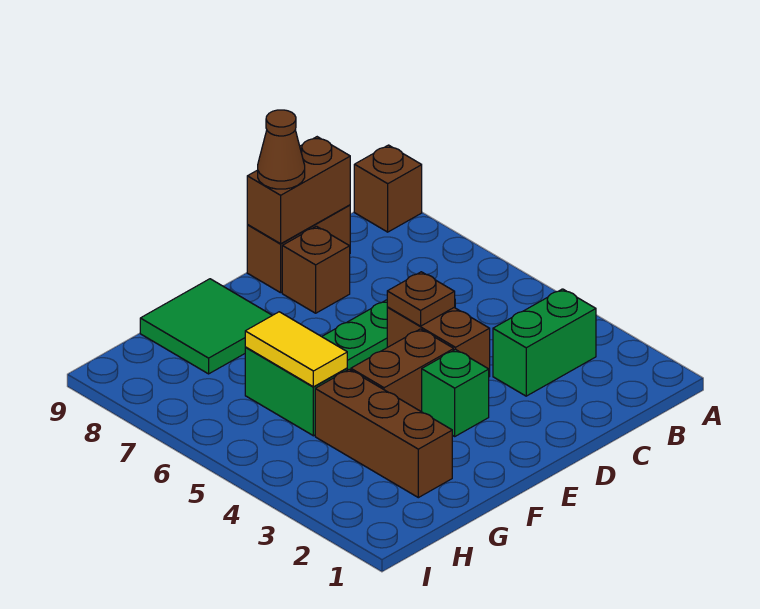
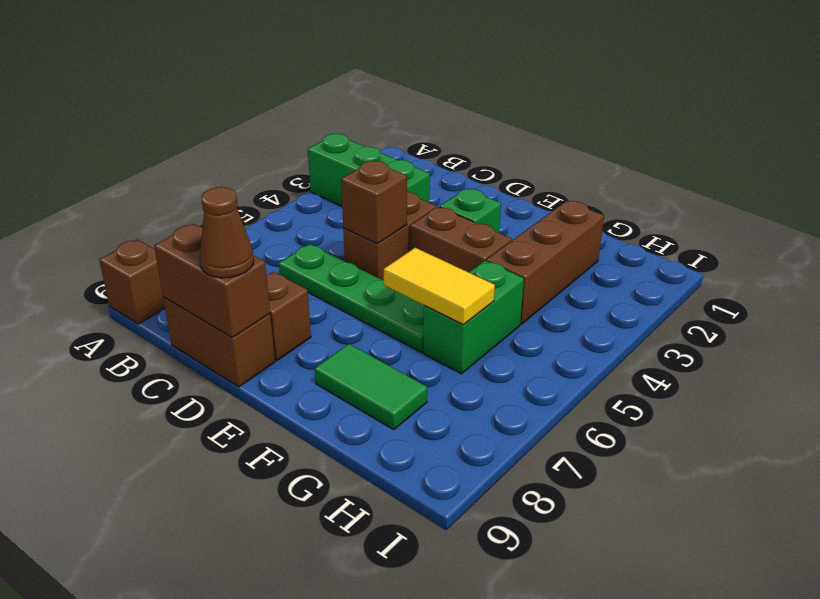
green 1x2 brick [493,289,596,396] -> green 1x3 brick [308,134,430,206]
brown 1x1 plate [387,272,455,326] -> brown 1x1 brick [341,161,407,244]
green 2x2 tile [140,279,272,374] -> green 1x2 tile [315,344,427,430]
yellow 1x2 tile [245,312,347,387] -> yellow 1x2 tile turned to [384,248,495,325]

